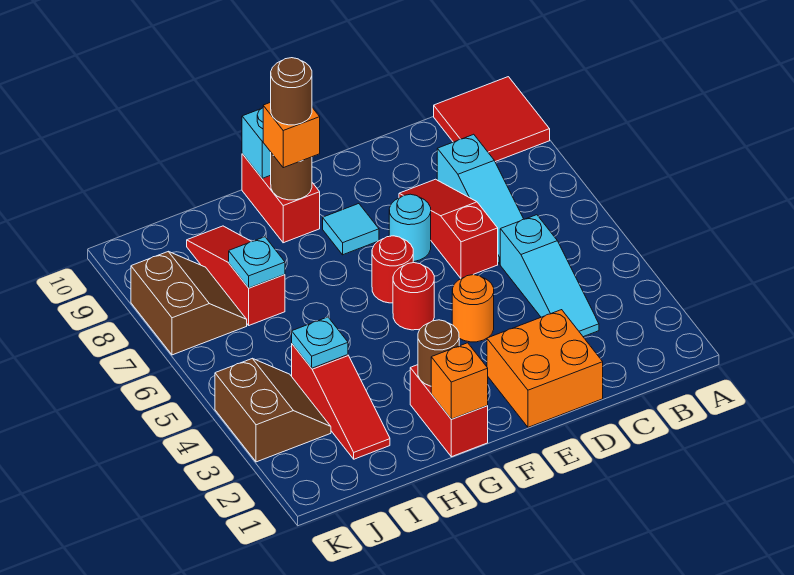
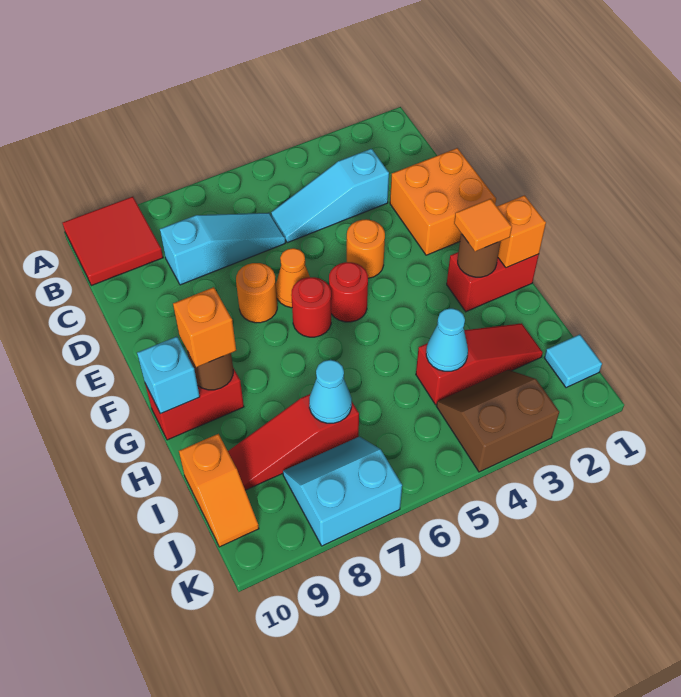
cyan 1x3 slope [500,215,599,337] -> cyan 1x3 slope turned to [271,149,389,243]
red 1x3 slope [399,179,498,279] -> none
none -> orange 1x1 cone [276,248,310,308]
cyan 1x1 round brick [389,194,431,262] -> orange 1x1 round brick [236,263,277,323]
cyan 1x1 tile [323,204,379,255] -> cyan 1x1 tile moved to [544,334,602,388]
none -> orange 1x1 tile [454,199,512,251]
brown 1x1 round brick [271,58,312,125] -> none
cyan 1x1 plate [292,317,348,368] -> cyan 1x1 cone [426,308,468,371]
cyan 1x1 plate [229,237,285,288] -> cyan 1x1 cone [309,360,352,423]
none -> orange 1x2 slope [179,434,259,547]
brown 2x2 slope [131,252,247,355] -> cyan 2x2 slope [283,437,402,546]

